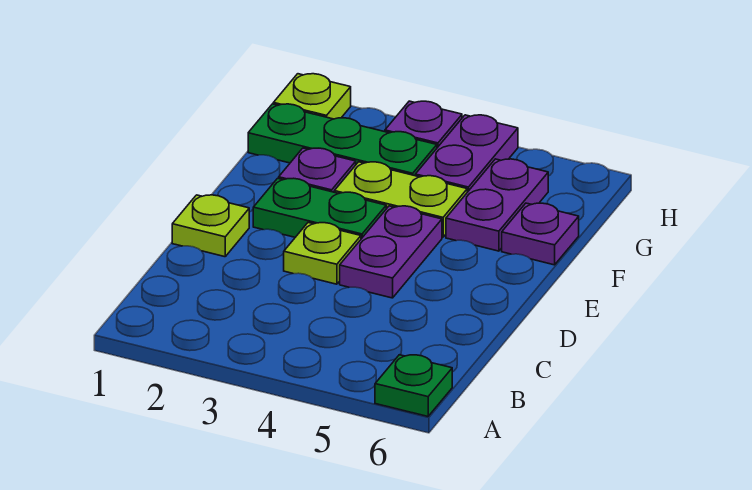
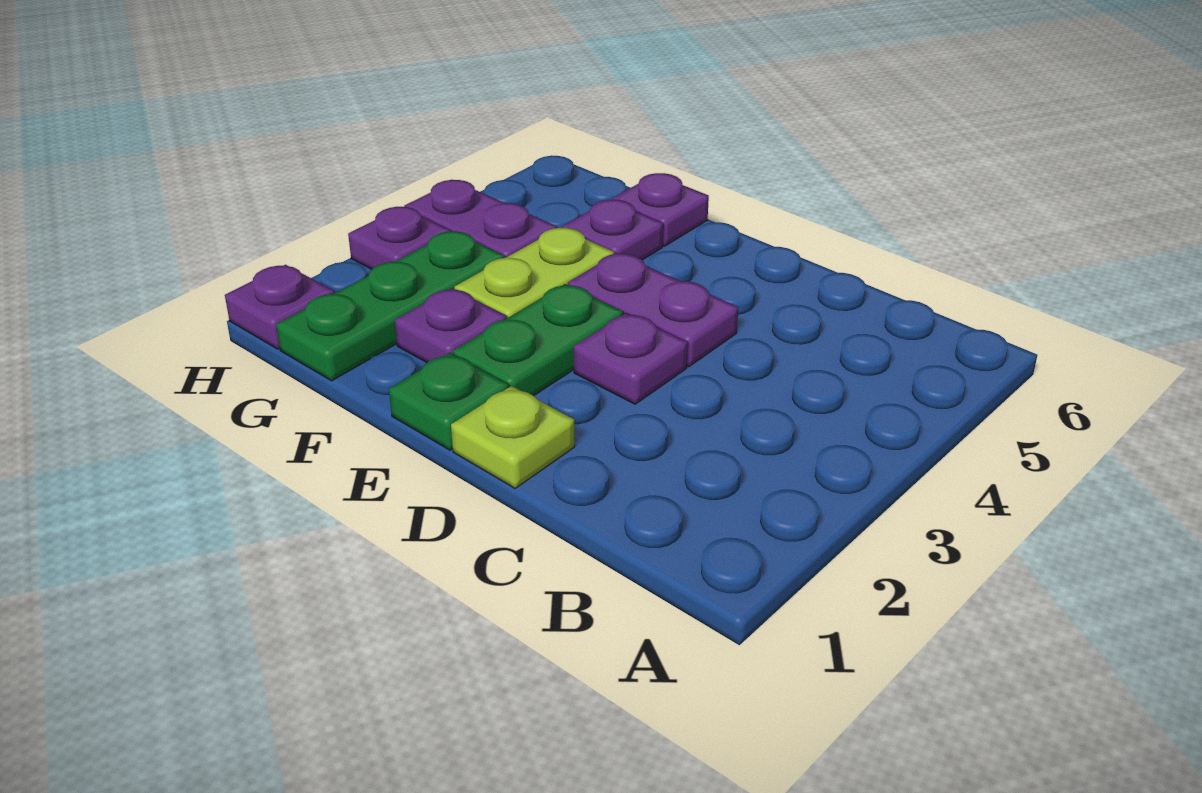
green 1x1 plate [375,355,452,416] -> green 1x1 plate moved to [389,353,509,450]
lime 1x1 plate [284,223,361,284] -> purple 1x1 plate [574,313,688,404]
purple 1x2 plate [446,159,548,251] -> purple 1x1 plate [562,200,663,260]
lime 1x1 plate [273,74,351,119] -> purple 1x1 plate [225,265,335,349]

